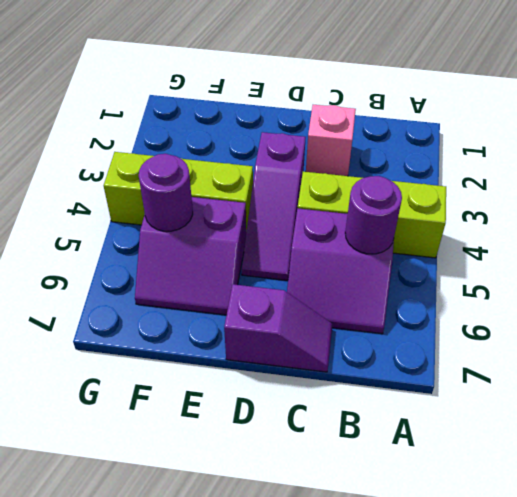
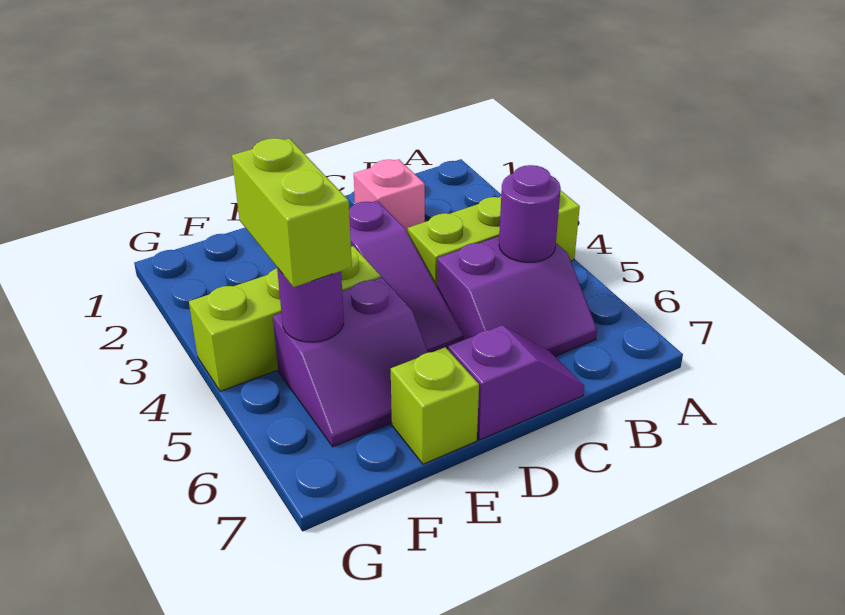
none -> lime 1x1 brick [391,347,479,464]
none -> lime 1x2 brick [232,138,352,287]

